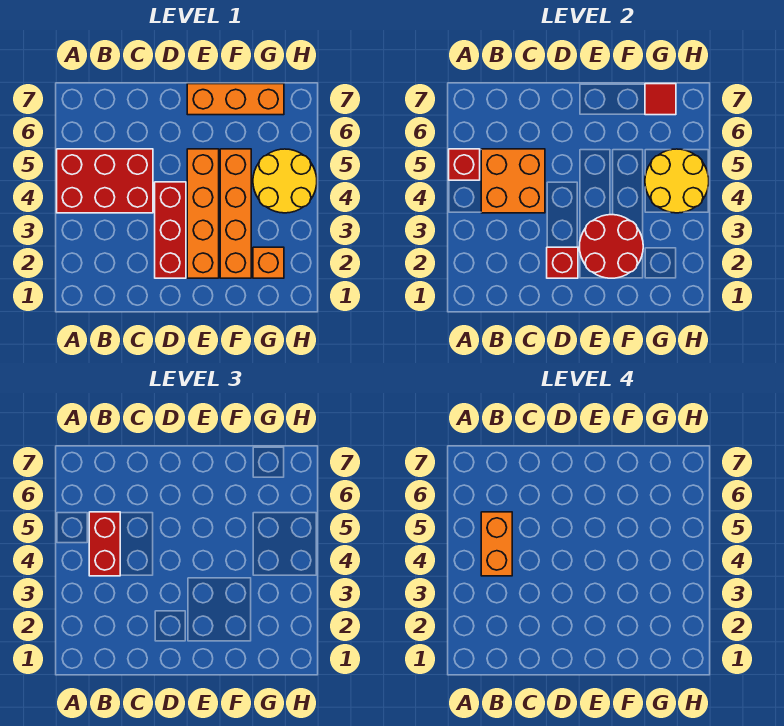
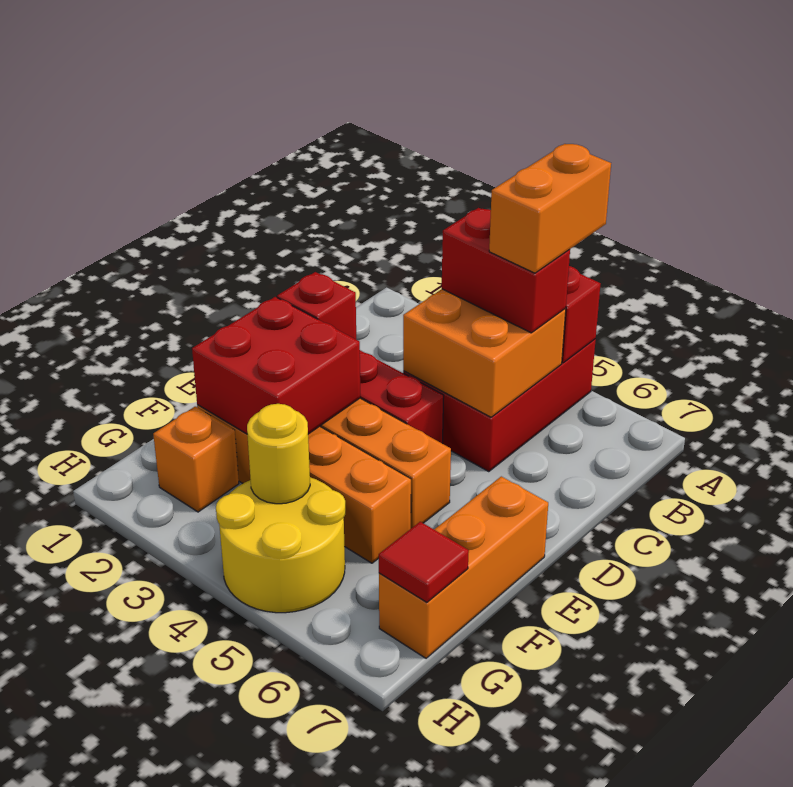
orange 1x2 brick [481,512,512,576] -> orange 1x2 brick turned to [489,144,611,273]
red 2x2 round brick [579,215,643,278] -> red 2x2 brick [192,297,360,434]
yellow 2x2 round brick [645,149,709,213] -> yellow 1x1 round brick [247,404,310,504]

